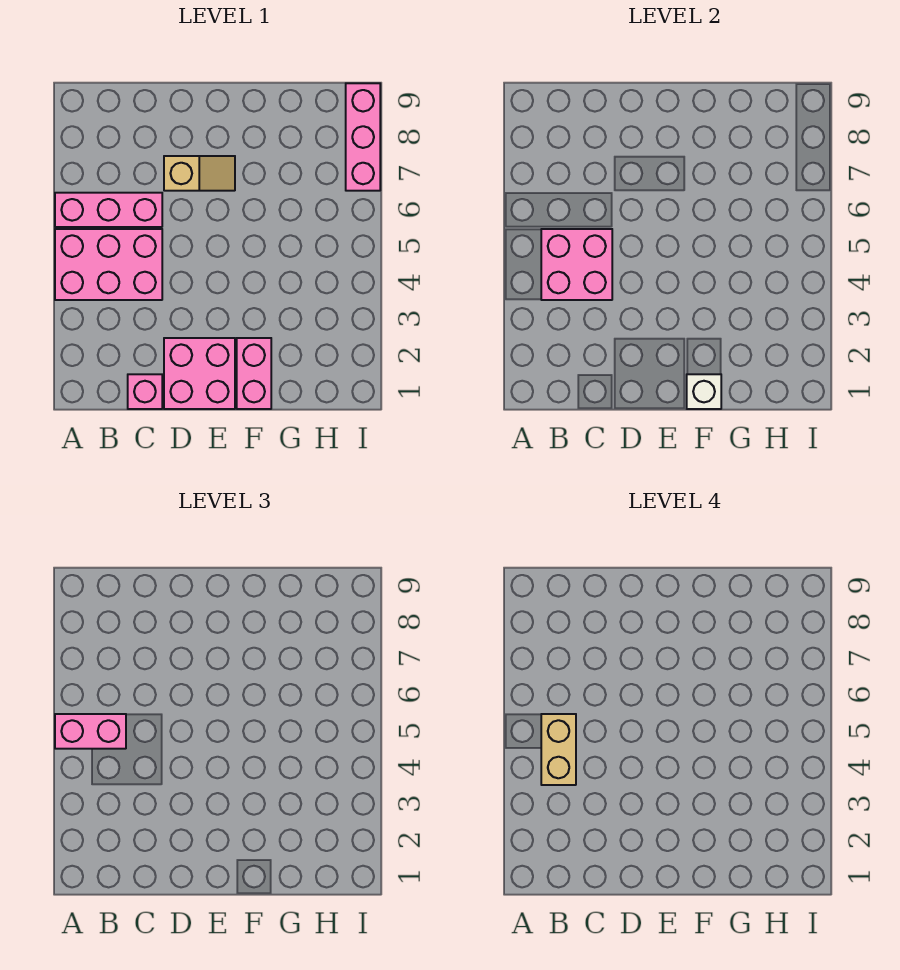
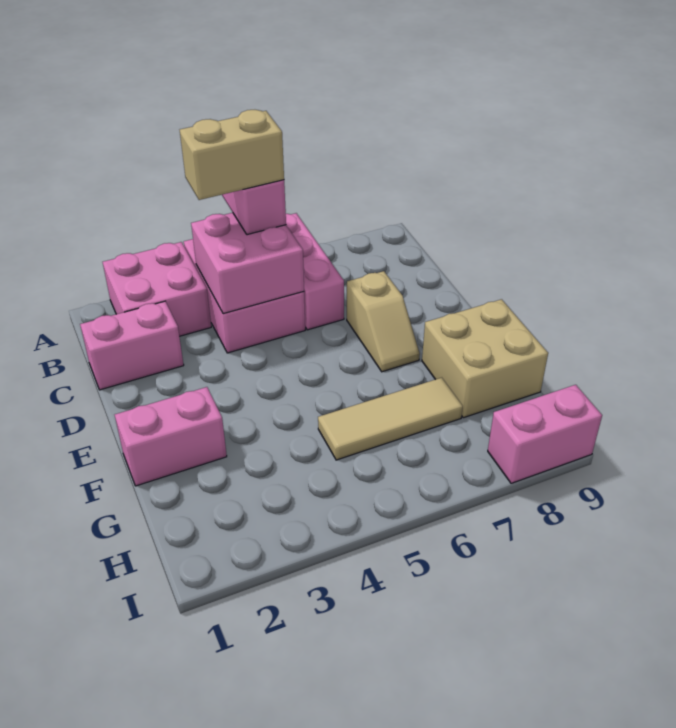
pink 1x1 brick [128,374,162,409] -> pink 1x2 brick [80,301,184,390]
pink 2x2 brick [164,338,235,409] -> pink 2x2 brick moved to [103,242,211,336]
white 1x1 brick [687,374,721,409] -> none
none -> tan 2x2 brick [422,299,548,418]
none -> tan 1x3 tile [318,378,463,460]
pink 1x3 brick [346,83,380,191] -> pink 1x2 brick [488,385,602,483]

